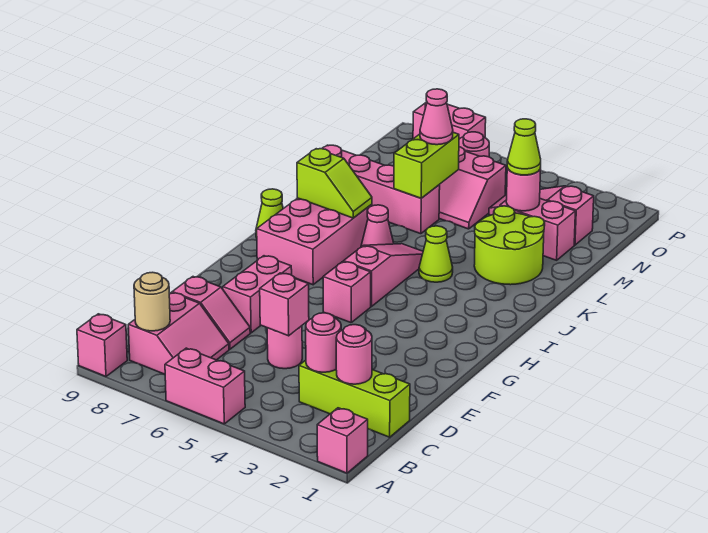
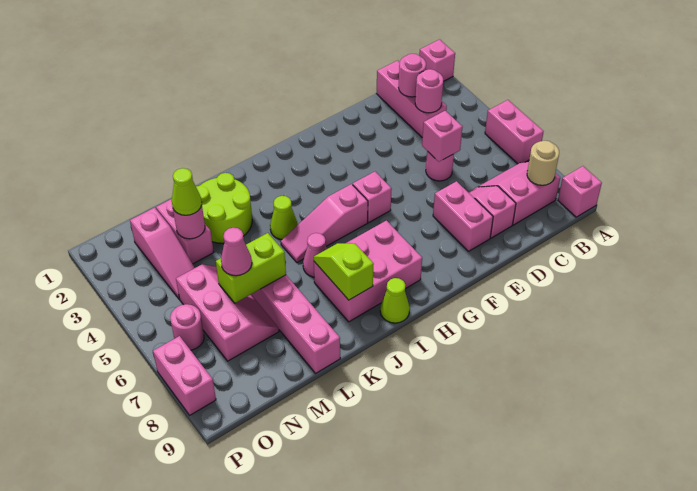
lime 1x3 brick [299,360,410,437] -> pink 1x3 brick [376,61,447,137]
pink 1x2 brick [223,256,292,333] -> pink 1x2 brick turned to [433,181,493,251]

